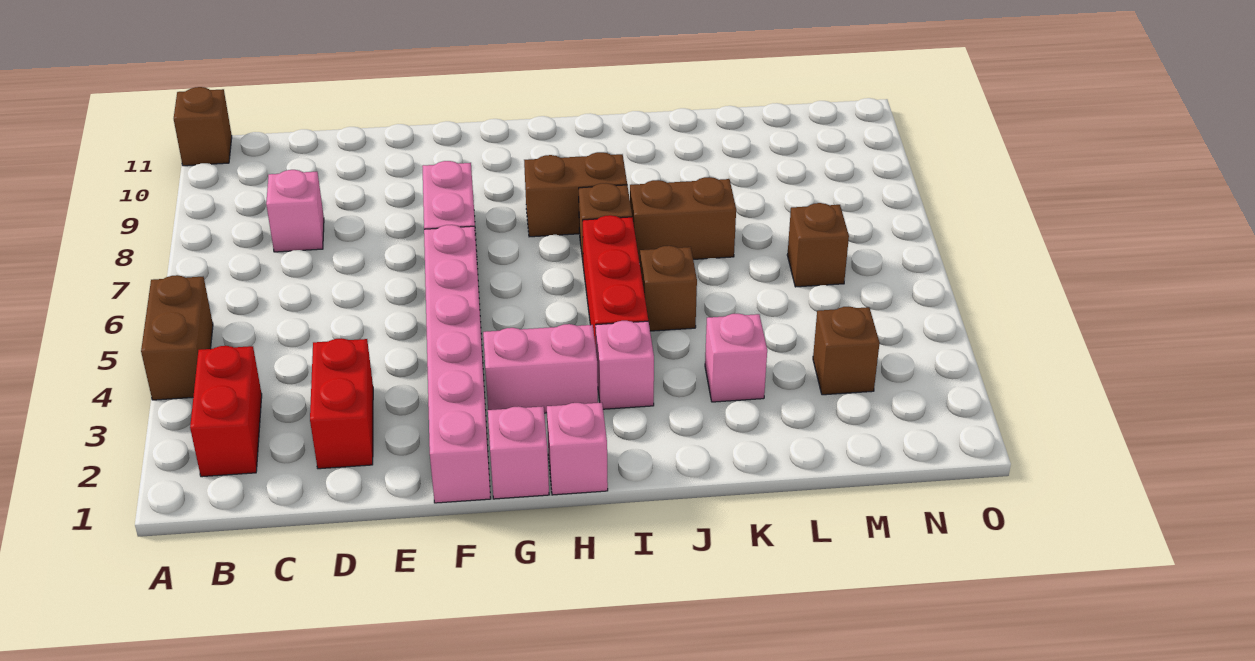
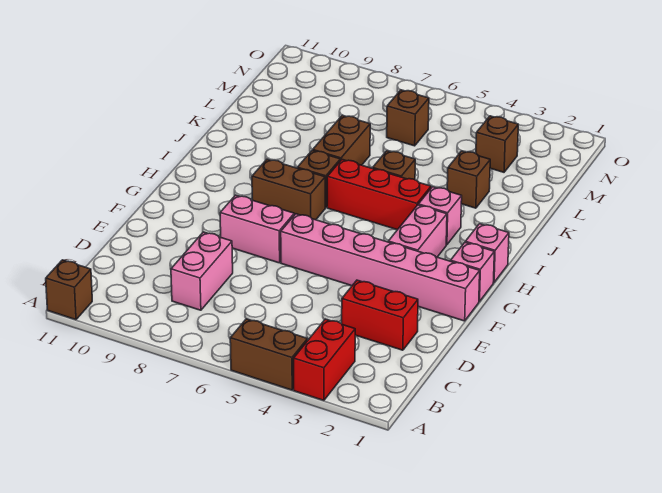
red 1x2 brick [190,346,262,477] -> red 1x2 brick turned to [294,319,355,400]
pink 1x1 brick [266,170,324,252] -> pink 1x2 brick [171,232,233,310]
brown 1x2 brick [524,152,627,237] -> brown 1x2 brick turned to [252,159,325,220]
pink 1x1 brick [705,314,767,402] -> brown 1x1 brick [447,151,490,208]

